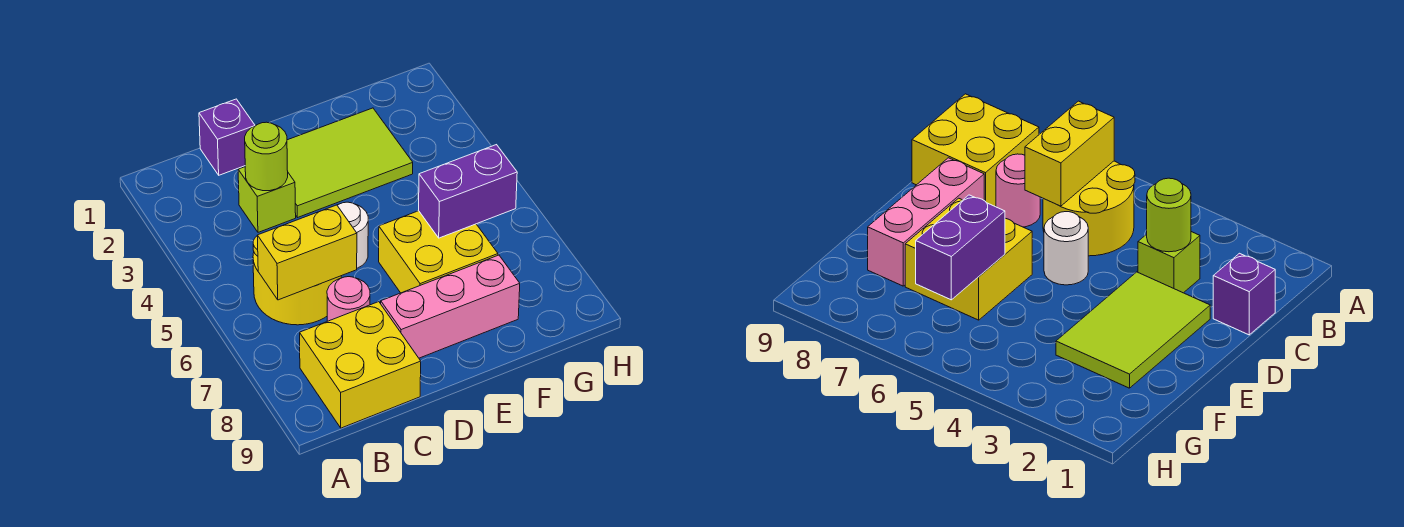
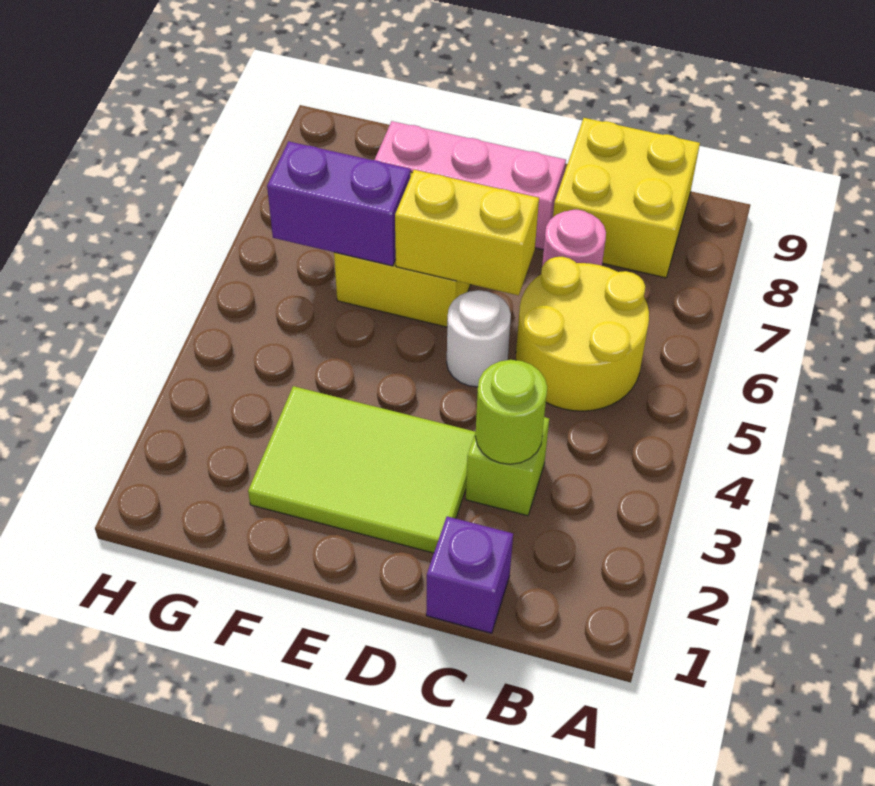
yellow 1x2 brick [257,205,357,300] -> yellow 1x2 brick moved to [395,170,539,296]

